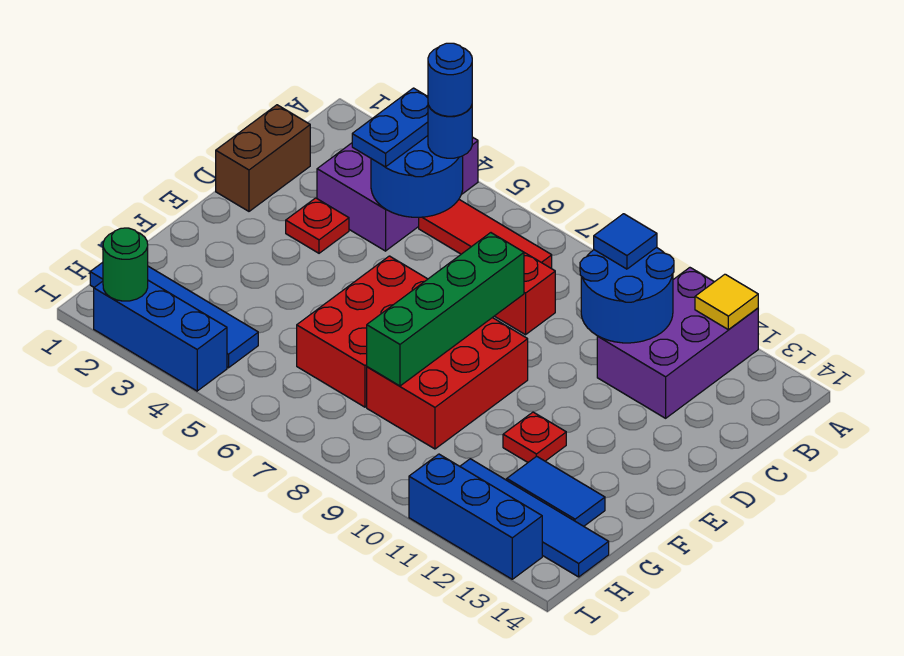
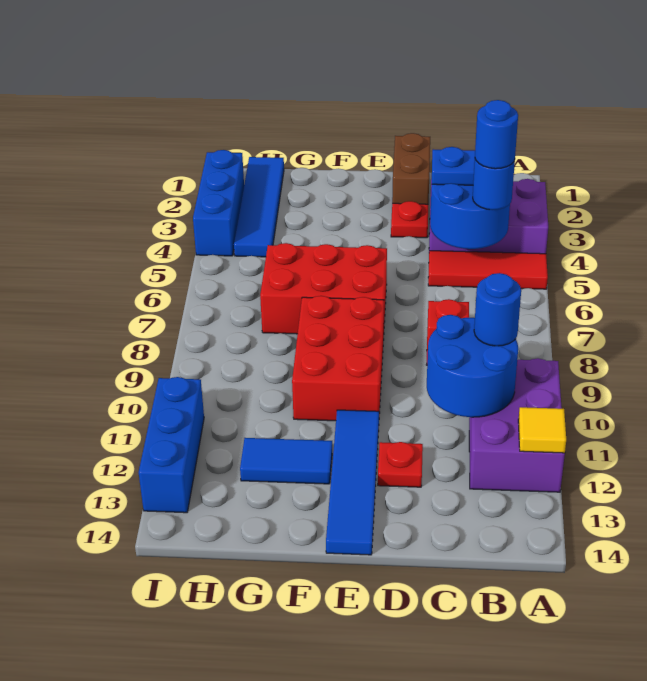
purple 2x3 brick [597,268,758,418] -> purple 2x3 brick turned to [469,358,565,492]
red 1x3 tile [419,200,552,269] -> red 1x3 tile turned to [428,251,548,289]
blue 1x1 tile [594,214,657,269] -> blue 1x1 round brick [474,273,521,346]
brown 1x2 brick [216,105,310,211] -> brown 1x2 brick turned to [392,133,430,204]
green 1x4 brick [367,233,524,386] -> none
red 2x3 brick [367,318,528,449] -> red 2x3 brick turned to [292,296,384,421]
red 1x1 plate [503,412,566,462] -> red 1x1 plate moved to [378,442,423,487]
blue 1x2 tile [507,456,605,526] -> blue 1x2 tile turned to [240,438,332,484]
blue 1x4 tile [460,459,609,577] -> blue 1x4 tile moved to [326,410,379,555]
green 1x1 round brick [103,228,148,301] -> none

